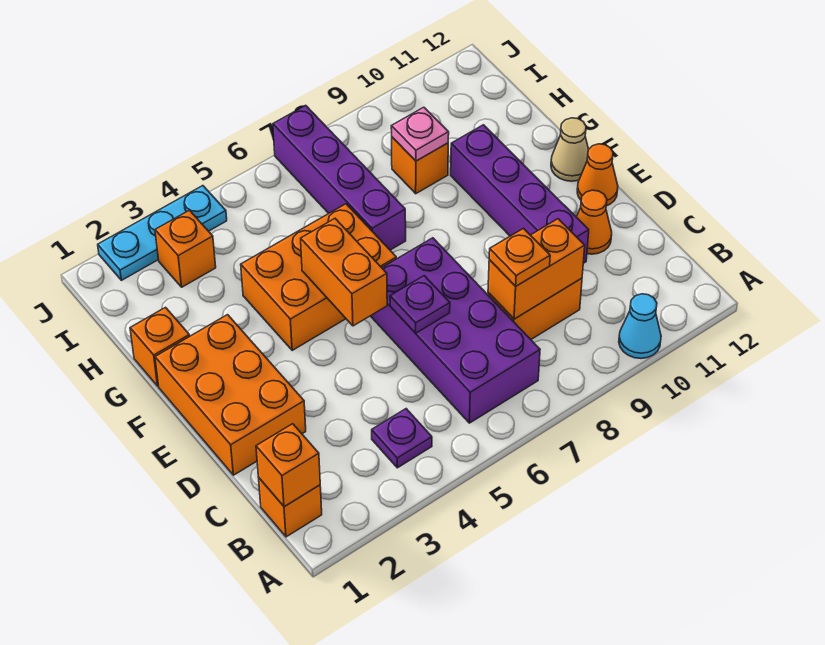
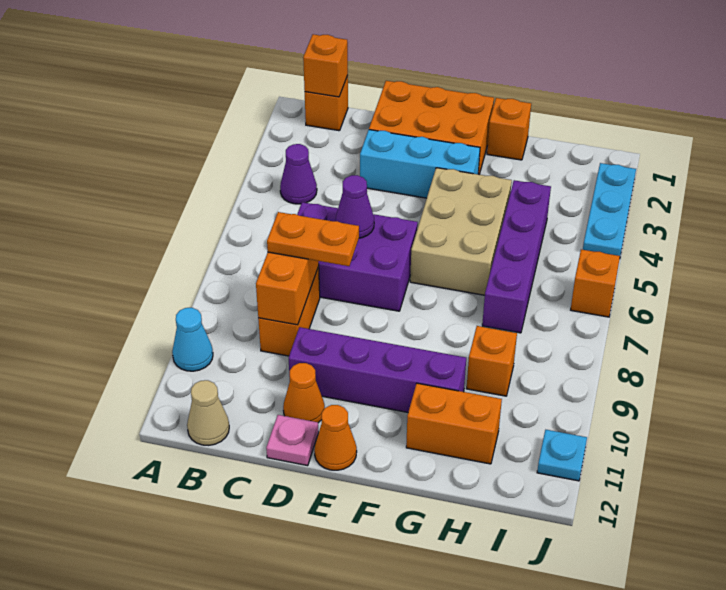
purple 1x1 plate [372,409,432,468] -> purple 1x1 cone [280,144,317,204]
purple 2x4 brick [371,238,540,423] -> purple 2x3 brick [297,202,418,311]
orange 1x1 plate [489,228,550,286] -> orange 1x2 plate [267,212,359,266]
none -> cyan 1x3 brick [360,130,480,198]
purple 1x1 plate [390,276,450,333] -> purple 1x1 cone [335,175,374,238]
orange 1x2 brick [301,219,387,326] -> orange 1x2 brick moved to [406,383,502,464]
orange 2x3 brick [241,204,396,350] -> tan 2x3 brick [410,168,512,295]
tan 1x1 cone [551,118,589,181] -> tan 1x1 cone moved to [187,380,229,445]
purple 1x4 brick [273,105,406,250] -> purple 1x4 brick turned to [482,180,551,333]
pink 1x1 plate [391,107,449,161] -> pink 1x1 plate moved to [266,415,318,466]
orange 1x1 brick [155,210,216,287] -> orange 1x1 brick moved to [571,249,620,317]
none -> cyan 1x1 plate [537,430,587,481]

